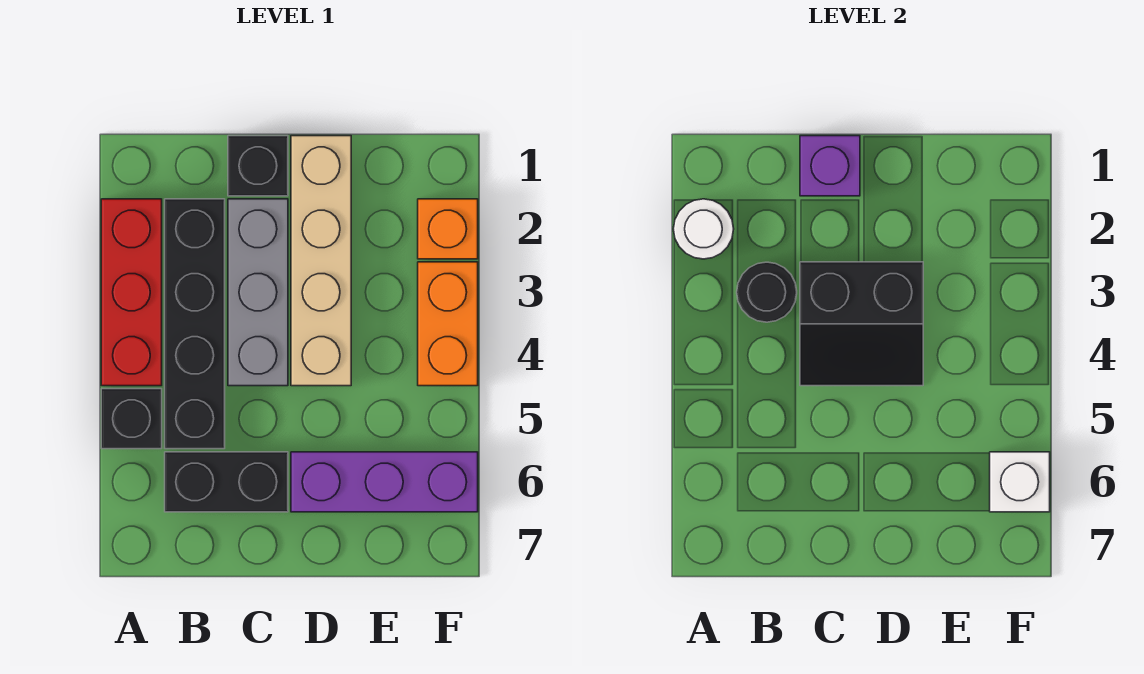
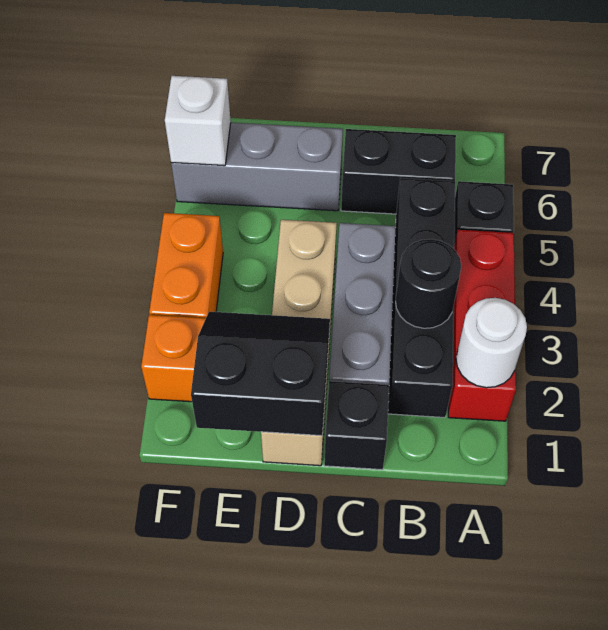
purple 1x1 brick [800,136,860,196] -> none
black 2x2 slope [800,262,923,386] -> black 2x2 slope moved to [191,311,330,436]
purple 1x3 brick [291,452,478,512] -> grey 1x3 brick [171,123,343,211]

